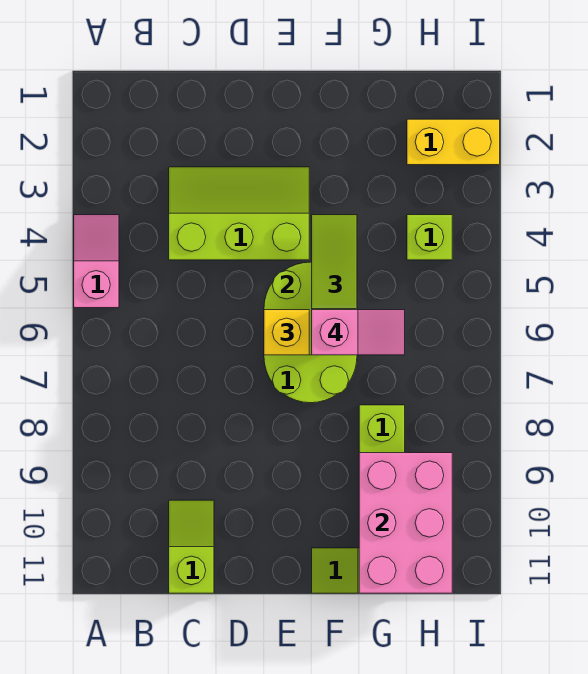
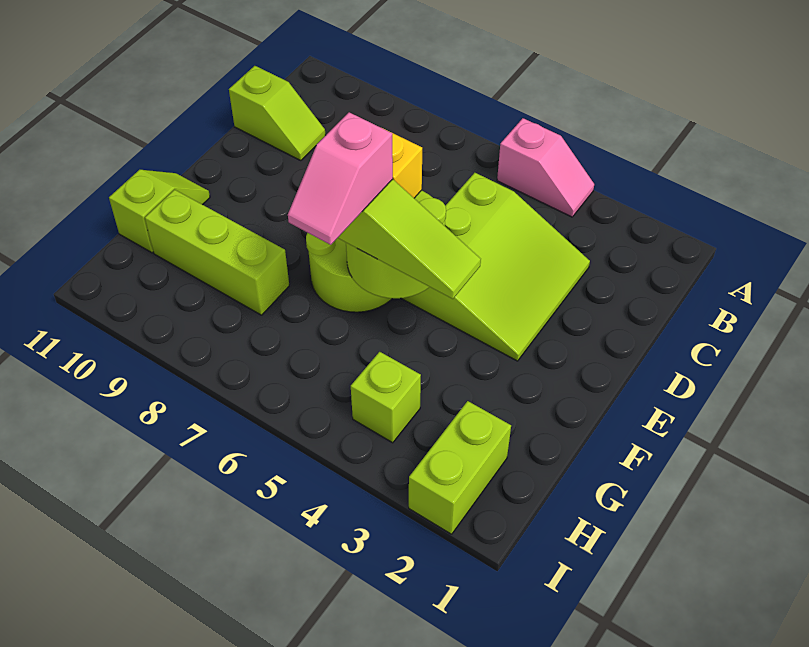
lime 2x3 slope [169,167,309,260] -> lime 3x3 slope [401,173,590,361]
pink 2x3 brick [359,453,452,593] -> none
yellow 1x2 brick [407,119,500,165] -> lime 1x2 brick [409,401,511,534]

